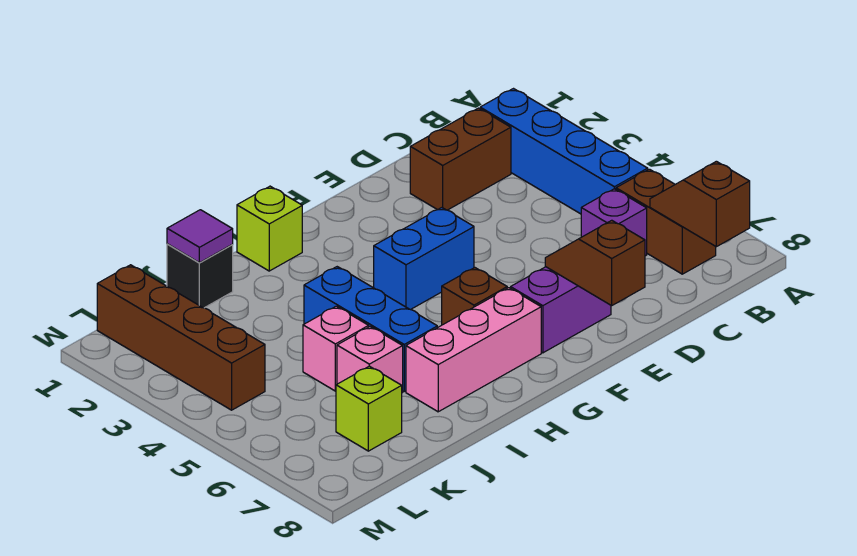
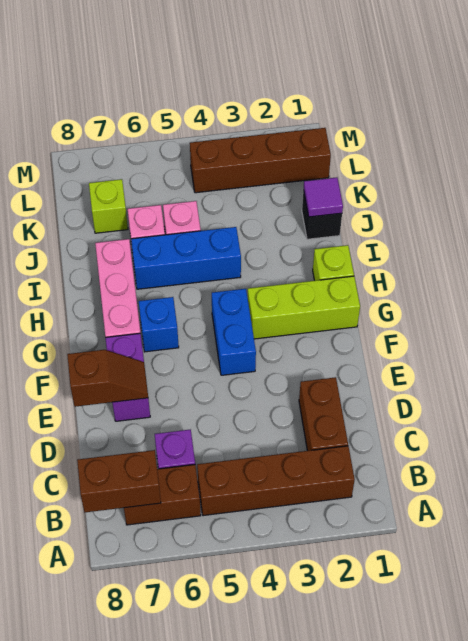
blue 1x4 brick [480,89,648,214] -> brown 1x4 brick [197,446,355,516]
brown 1x2 slope [650,161,750,247] -> brown 1x2 brick [77,450,161,512]
none -> lime 1x3 brick [248,276,360,339]
brown 1x1 brick [442,268,507,325] -> blue 1x1 brick [139,297,179,352]

